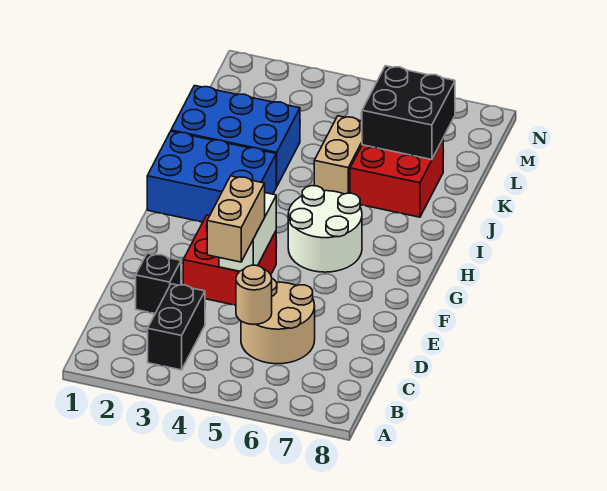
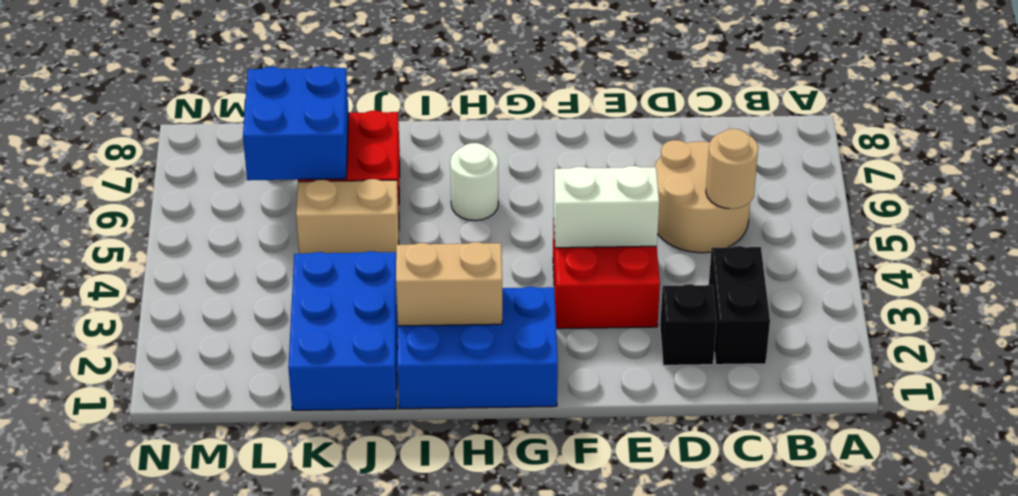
black 1x2 brick [148,284,205,370] -> black 1x2 brick turned to [709,246,770,365]
tan 1x2 brick [207,176,265,262] -> tan 1x2 brick moved to [396,242,502,326]
white 2x2 round brick [288,186,362,272] -> white 1x1 round brick [450,143,498,221]
blue 2x3 brick [147,131,276,222] -> blue 2x3 brick turned to [397,287,558,409]
black 2x2 brick [362,66,455,160] -> blue 2x2 brick [243,66,349,180]

